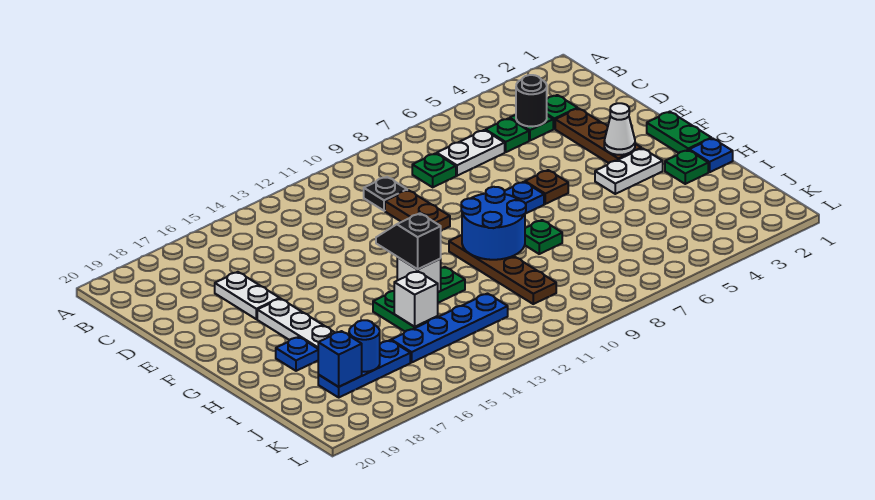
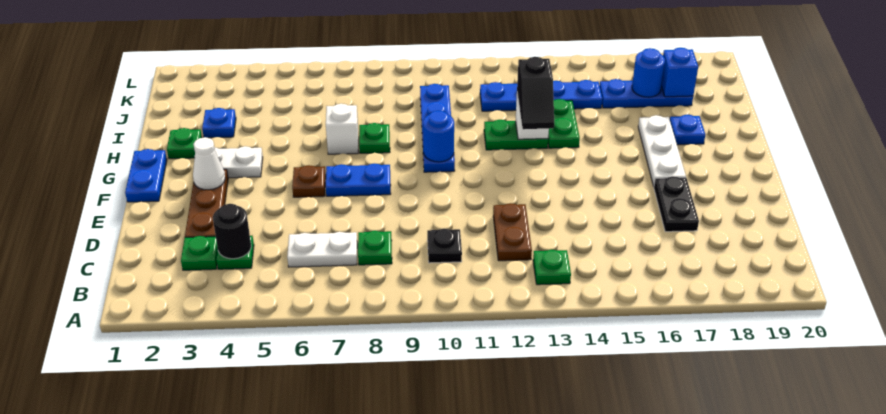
green 1x1 plate [485,118,529,152] -> green 1x1 plate moved to [533,250,571,285]
brown 1x2 plate [385,190,450,231] -> brown 1x2 plate moved to [493,203,532,261]
white 1x2 plate [215,272,280,319] -> black 1x2 plate [654,177,699,232]
green 1x2 plate [647,112,711,153] -> blue 1x2 plate [125,149,167,202]
blue 2x2 round brick [461,187,526,260] -> blue 1x1 round brick [423,111,454,162]
brown 1x4 plate [449,235,556,304] -> blue 1x4 plate [420,84,455,172]
blue 1x1 plate [689,138,733,172] -> blue 1x1 plate moved to [202,108,236,138]
white 1x1 brick [394,271,438,327] -> white 1x1 brick moved to [326,104,358,154]

